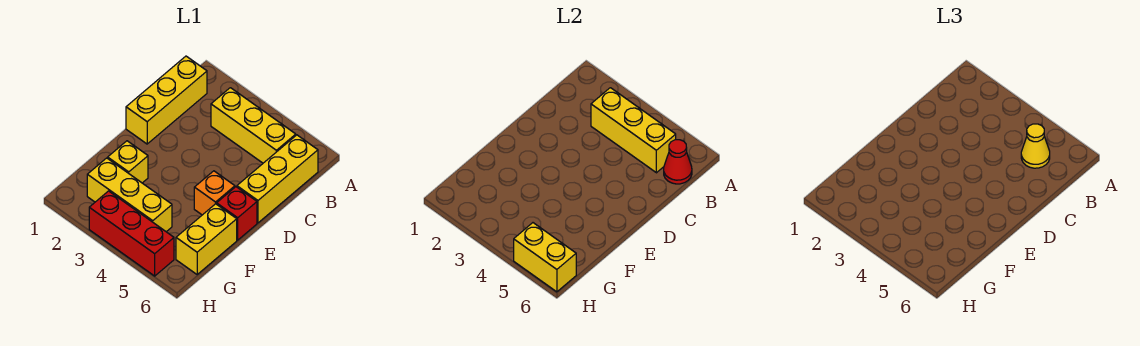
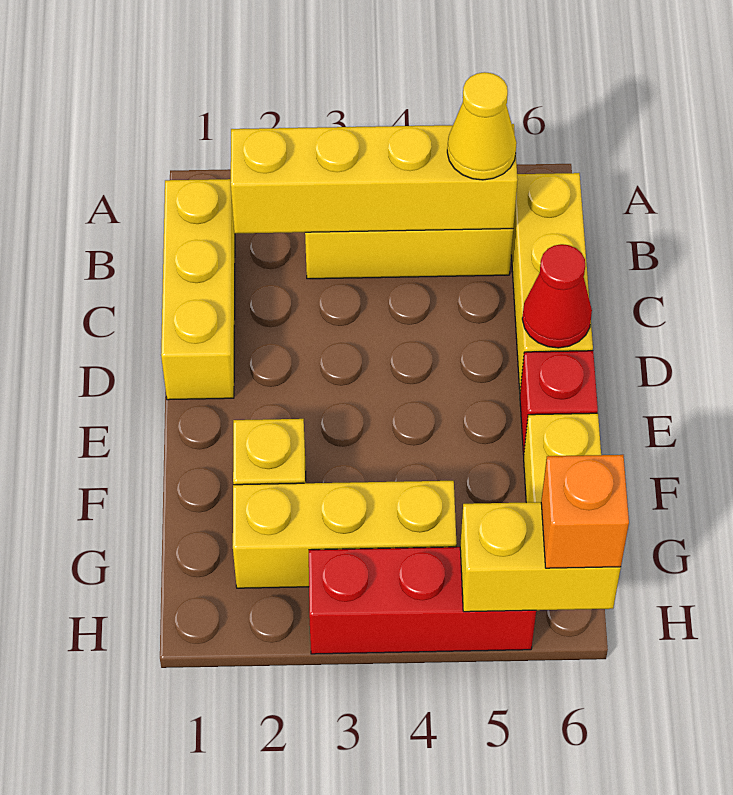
yellow 1x3 brick [591,88,676,173] -> yellow 1x4 brick [231,124,518,233]
red 1x1 cone [664,140,692,184] -> red 1x1 cone moved to [522,244,592,348]
orange 1x1 brick [194,171,235,215] -> orange 1x1 brick moved to [541,455,629,568]

